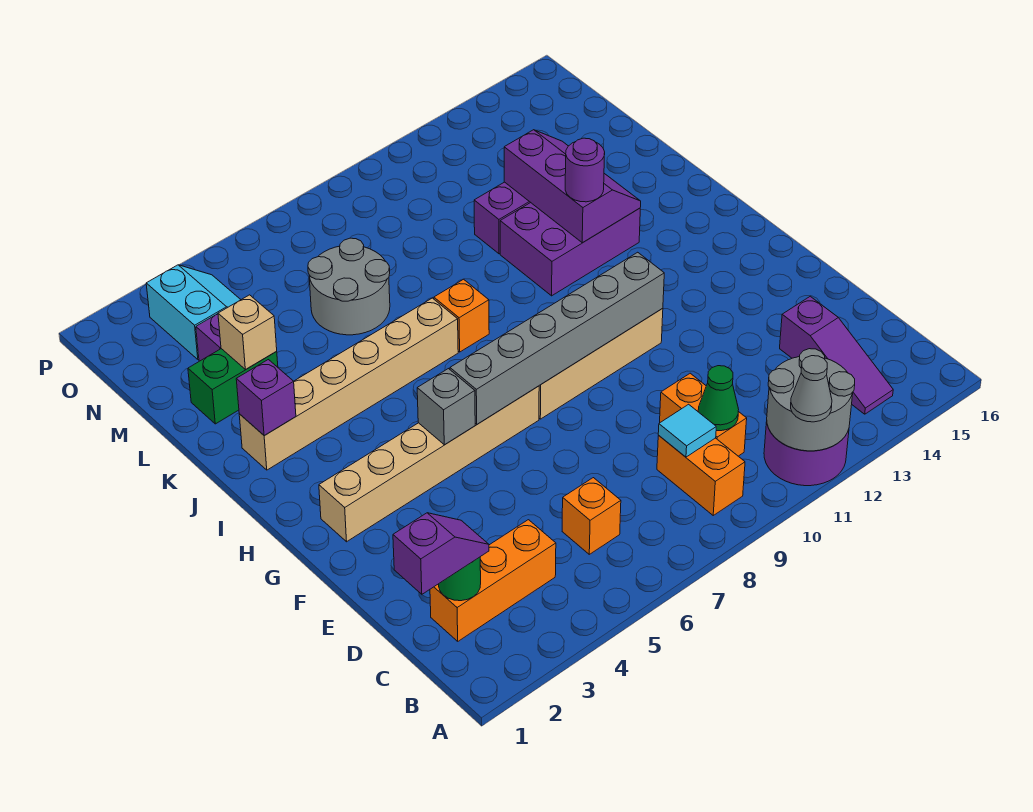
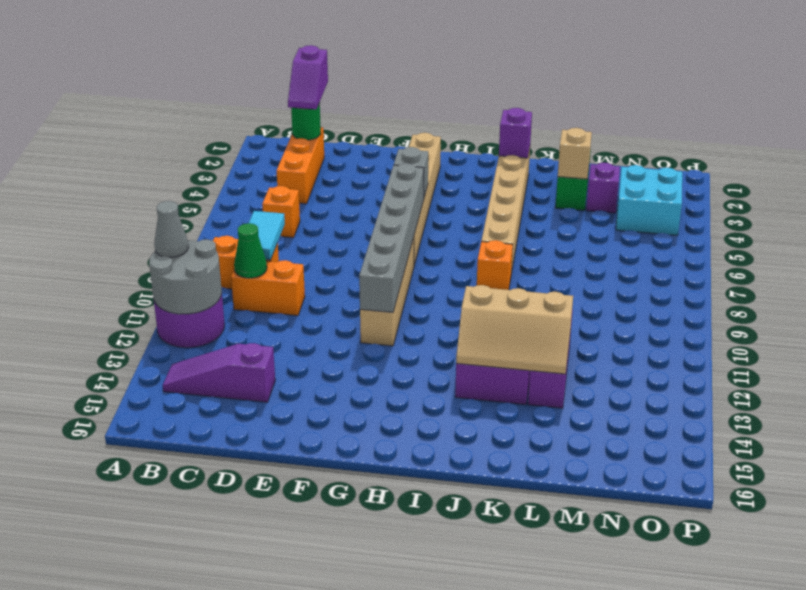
cyan 1x1 tile [658,404,716,457] -> cyan 1x2 tile [249,211,285,260]
purple 2x3 slope [504,130,641,243] -> tan 2x3 slope [456,285,573,374]
purple 1x1 round brick [565,138,605,202] -> none
grey 2x2 round brick [308,238,390,335] -> none
cyan 2x2 slope [146,265,241,359] -> cyan 2x2 brick [616,165,682,235]

